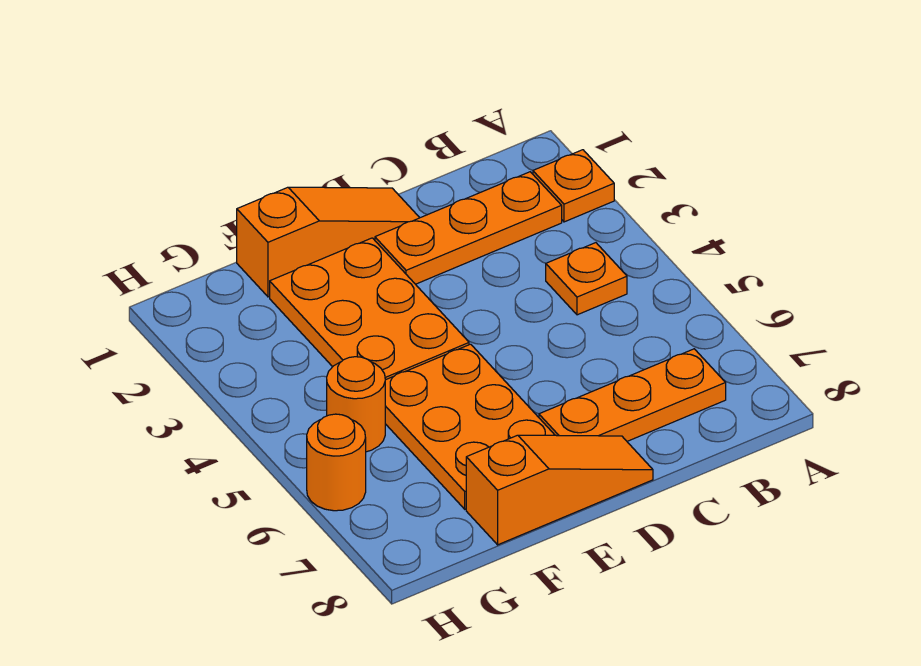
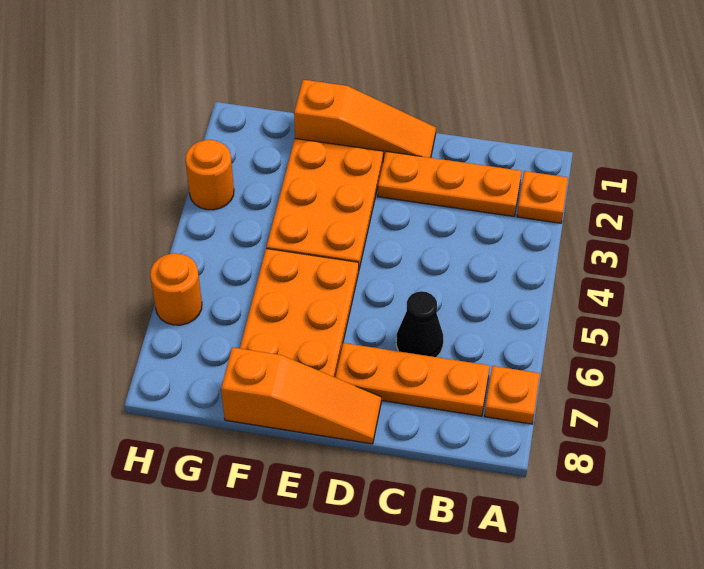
orange 1x1 plate [546,243,627,315] -> orange 1x1 plate moved to [485,366,540,424]
none -> black 1x1 cone [396,291,443,357]
orange 1x1 round brick [327,357,385,452] -> orange 1x1 round brick moved to [185,140,234,210]

